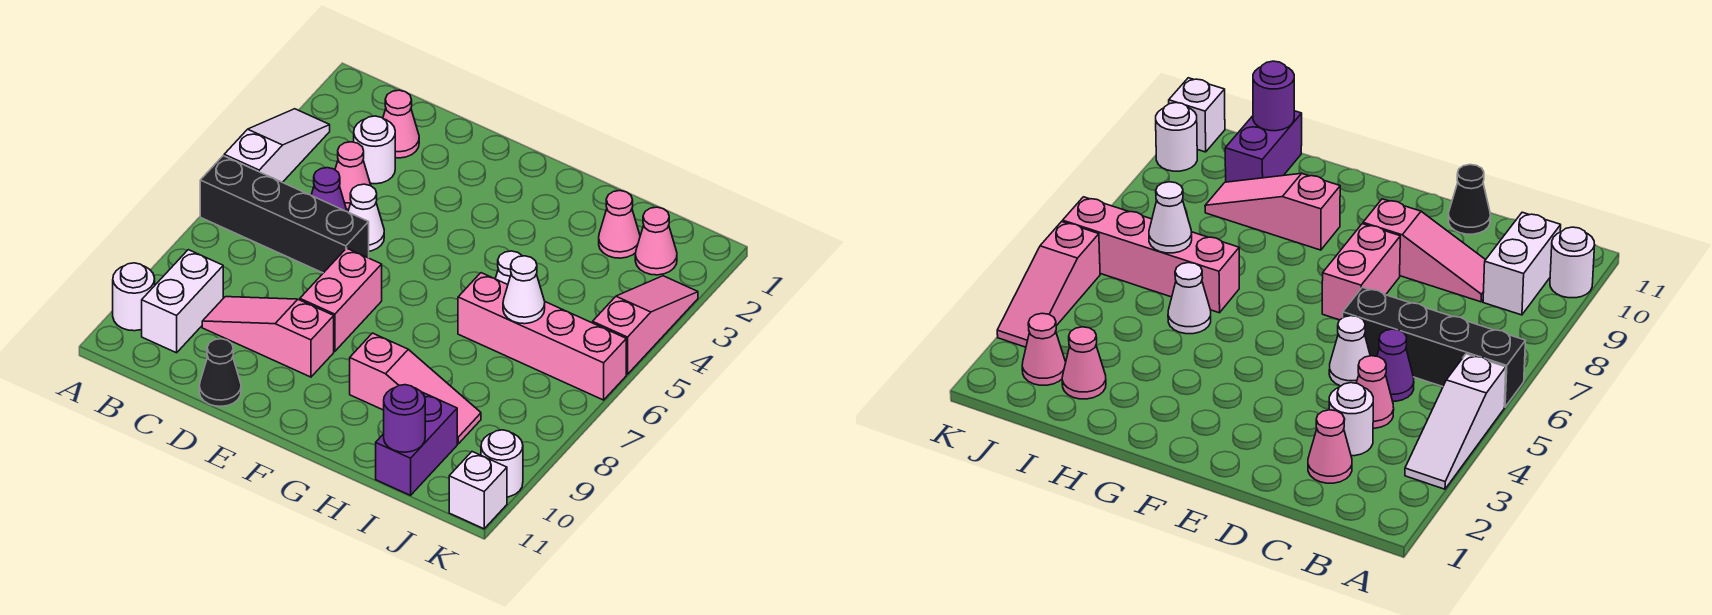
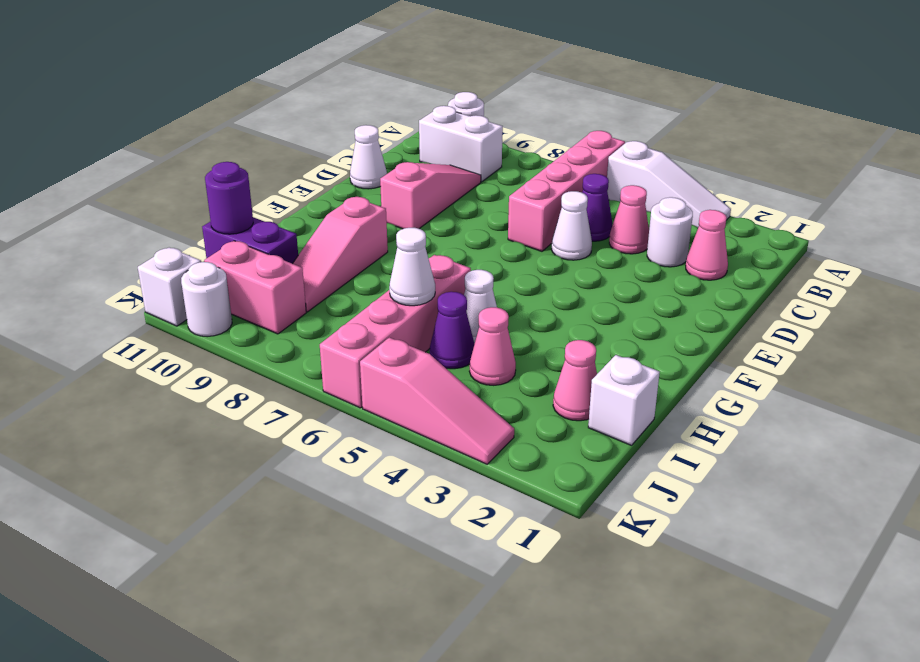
black 1x4 brick [200,156,369,273] -> pink 1x4 brick [508,131,625,251]
black 1x1 cone [199,339,241,406] -> white 1x1 cone [350,125,387,189]
pink 1x2 brick [300,248,382,351] -> pink 1x2 brick moved to [204,241,306,334]
none -> white 1x1 brick [588,355,660,445]
none -> purple 1x1 cone [430,292,474,369]
pink 1x1 cone [635,207,677,275] -> pink 1x1 cone moved to [469,307,516,385]

